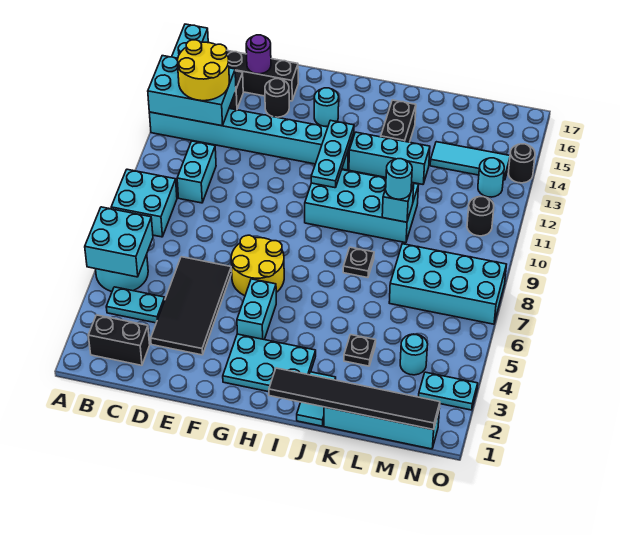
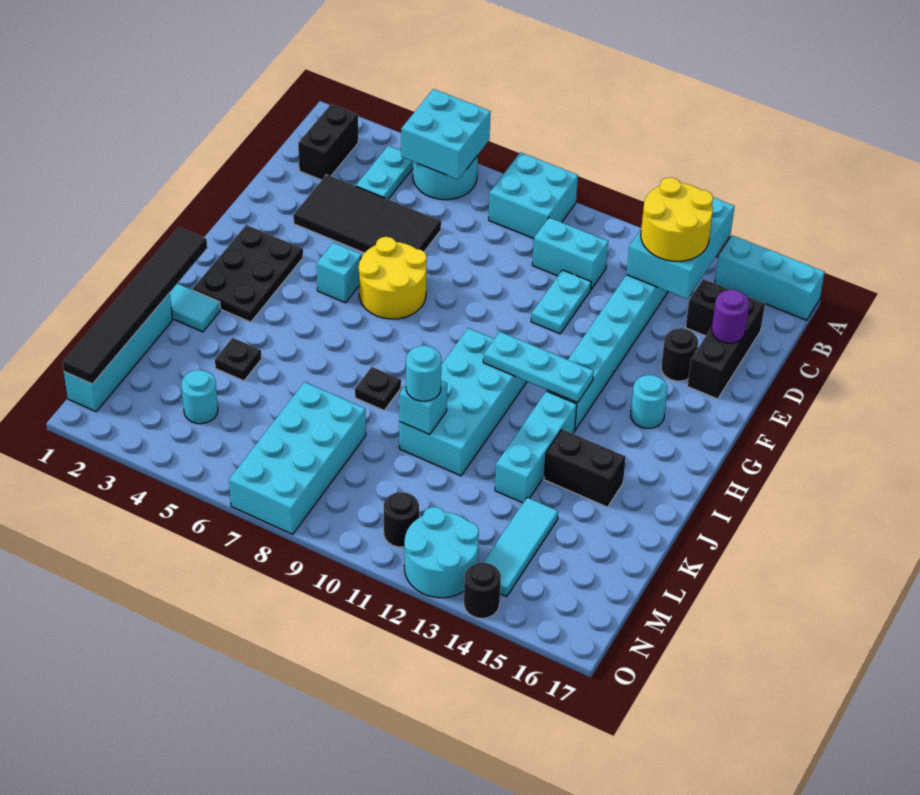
cyan 2x3 plate [223,334,316,392] -> black 2x3 plate [193,225,303,322]
cyan 1x2 brick [237,279,276,340] -> cyan 1x1 brick [316,242,362,303]
cyan 1x2 plate [419,372,478,410] -> cyan 1x2 plate moved to [531,270,591,334]
cyan 1x1 round brick [478,158,504,197] -> cyan 2x2 round brick [404,507,479,598]

